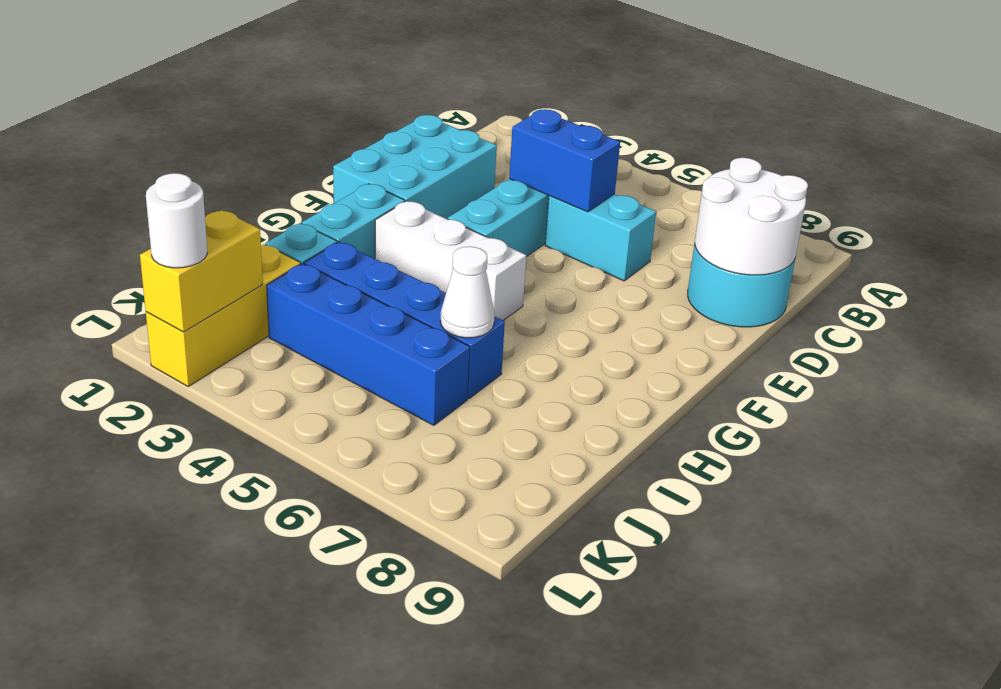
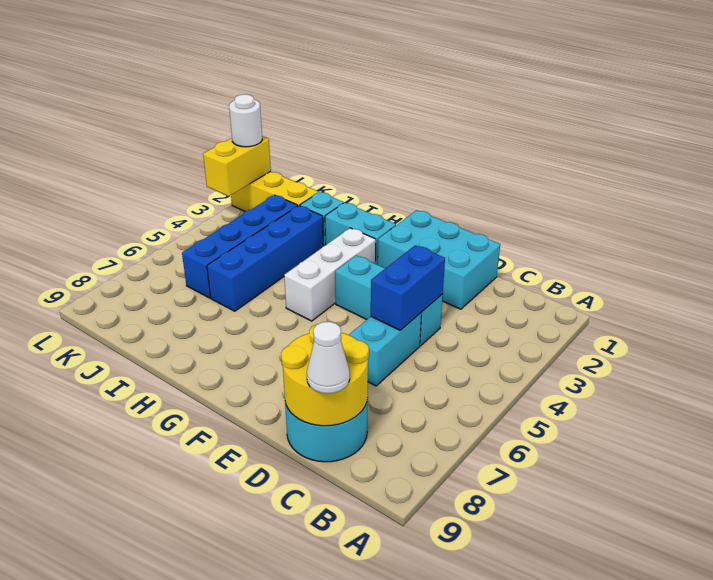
white 2x2 round brick [695,158,808,275] -> yellow 2x2 round brick [281,324,369,426]
white 1x1 cone [440,246,495,338] -> white 1x1 cone moved to [307,322,350,394]
yellow 1x2 brick [140,210,263,332] -> yellow 1x2 brick turned to [203,136,271,196]

